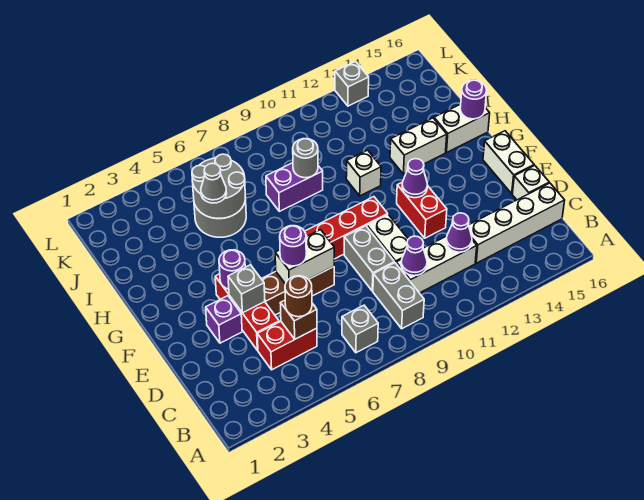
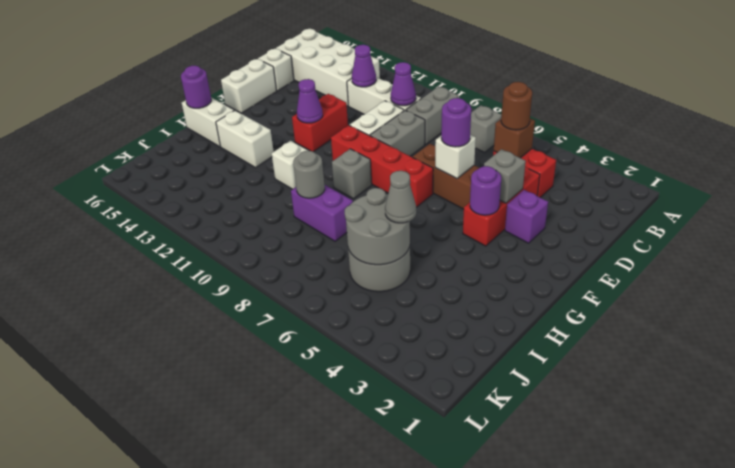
white 1x4 brick [469,183,565,263] -> white 2x4 brick [276,29,380,106]
white 1x2 brick [275,230,334,284] -> white 1x1 brick [435,135,476,179]
grey 1x1 brick [335,62,369,106] -> grey 1x1 brick moved to [332,149,372,199]

